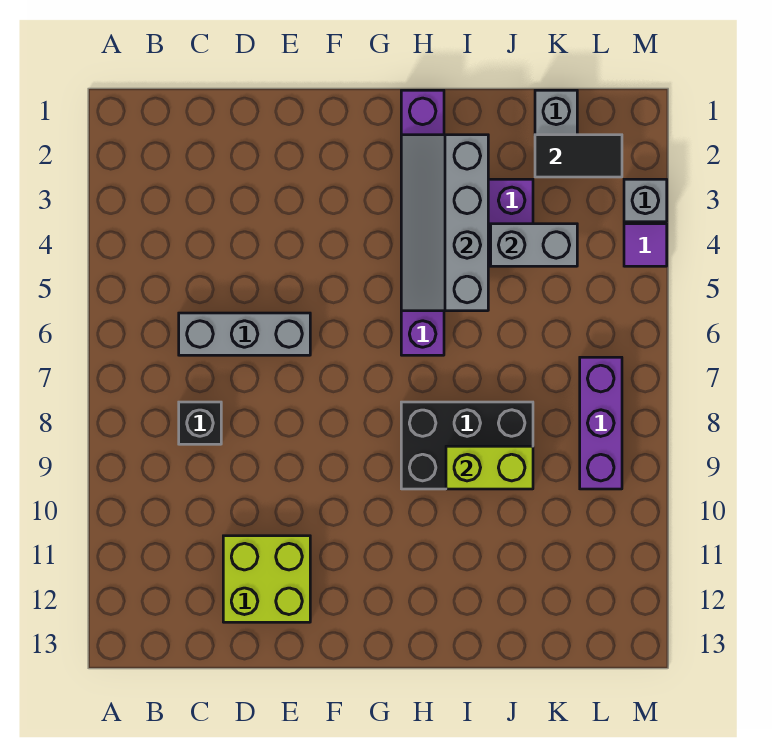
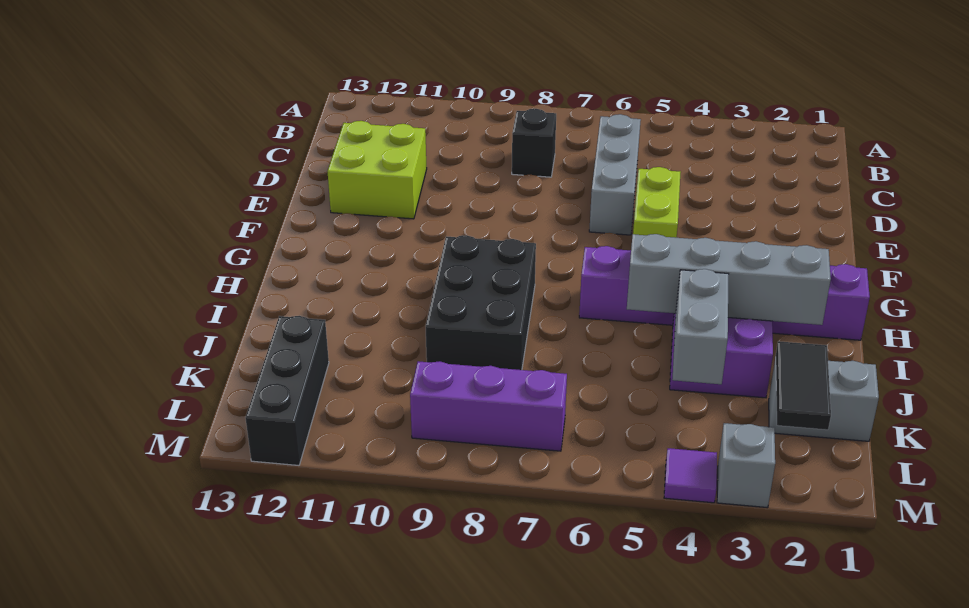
lime 1x2 brick [446,446,533,489] -> lime 1x2 brick moved to [633,167,681,238]
none -> black 1x3 brick [246,316,329,465]

